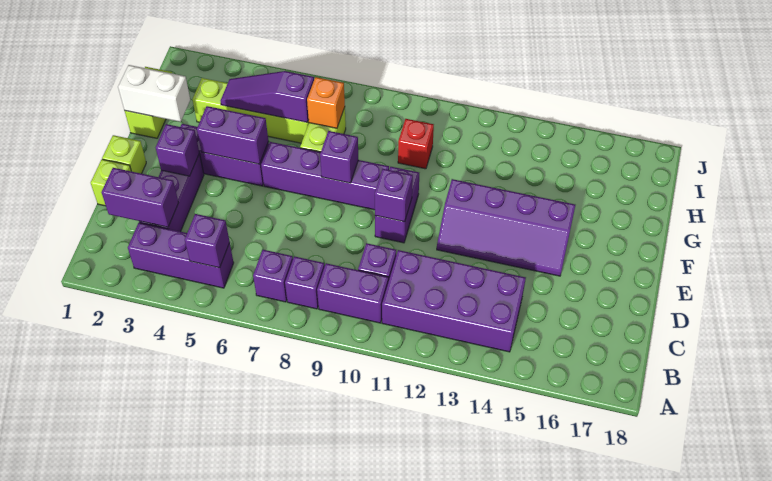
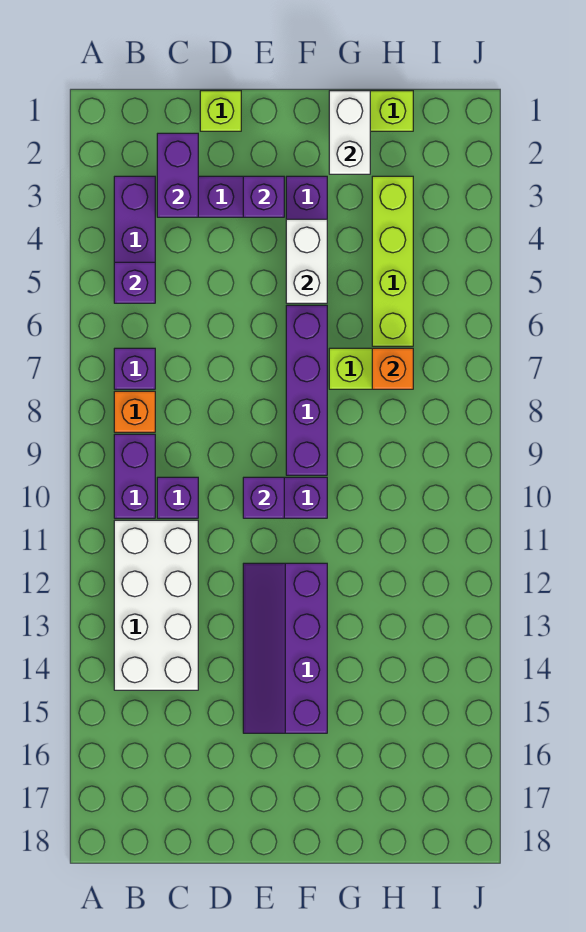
purple 1x1 brick [285,256,325,309] -> orange 1x1 brick [114,391,155,432]
purple 2x4 brick [382,250,526,352] -> white 2x4 brick [114,520,198,690]
lime 1x1 brick [102,135,146,174] -> none
purple 1x2 brick [197,106,269,164] -> white 1x2 brick [286,219,327,303]
purple 1x1 brick [320,131,358,183] -> none
purple 1x3 slope [221,71,314,122] -> none
red 1x1 brick [398,119,434,169] -> none

